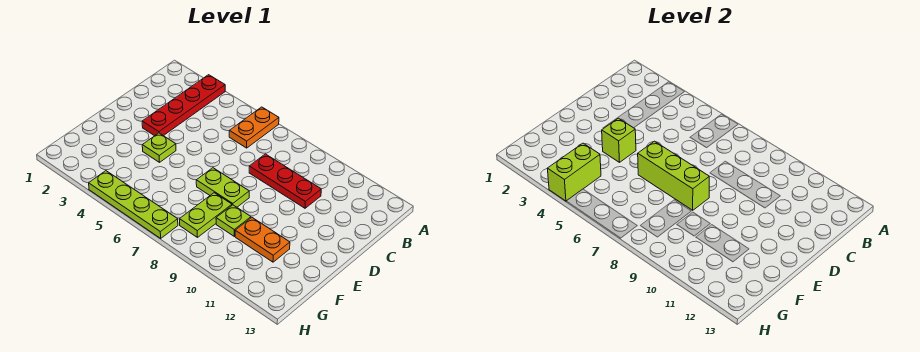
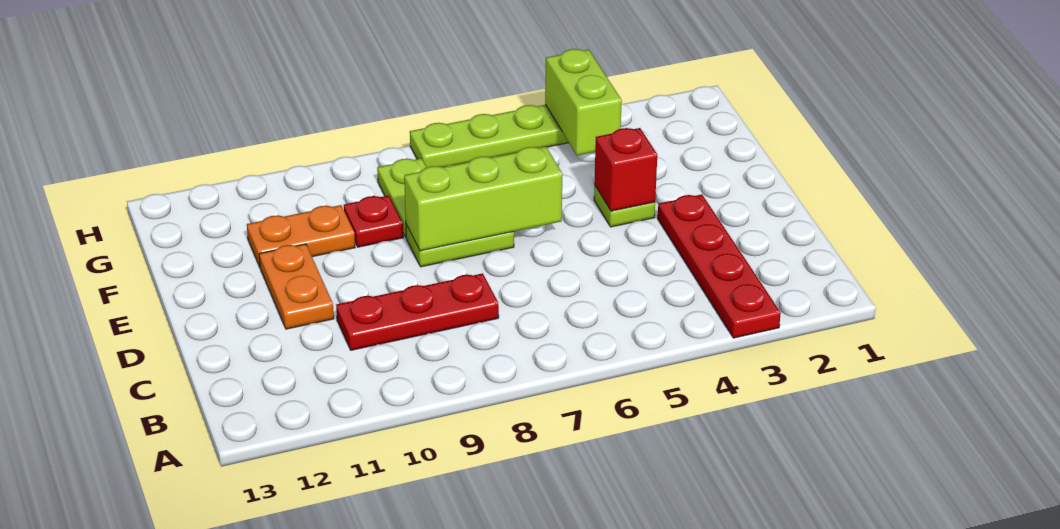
orange 1x2 plate [229,107,279,148] -> orange 1x2 plate moved to [259,244,334,329]
lime 1x1 brick [602,118,636,162] -> red 1x1 brick [594,128,657,211]
lime 1x1 plate [216,205,251,236] -> red 1x1 plate [344,195,403,247]

